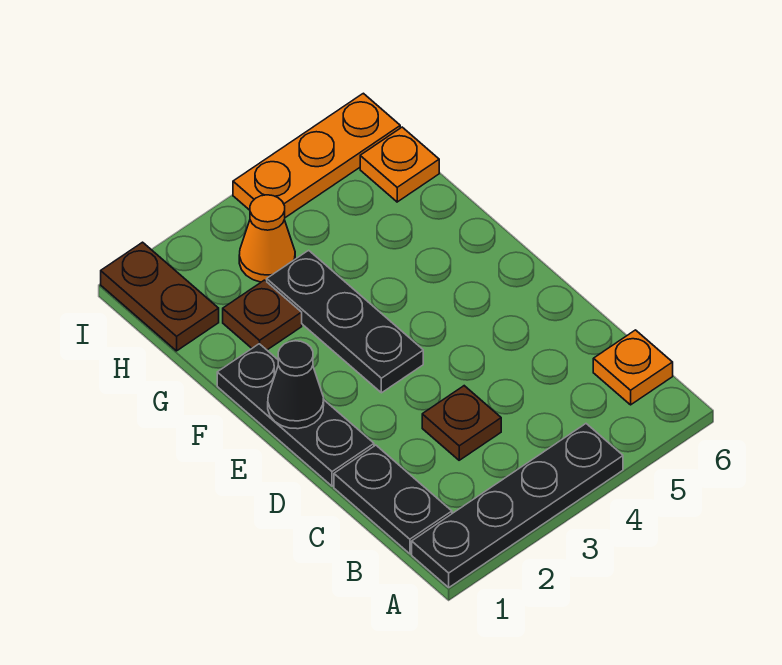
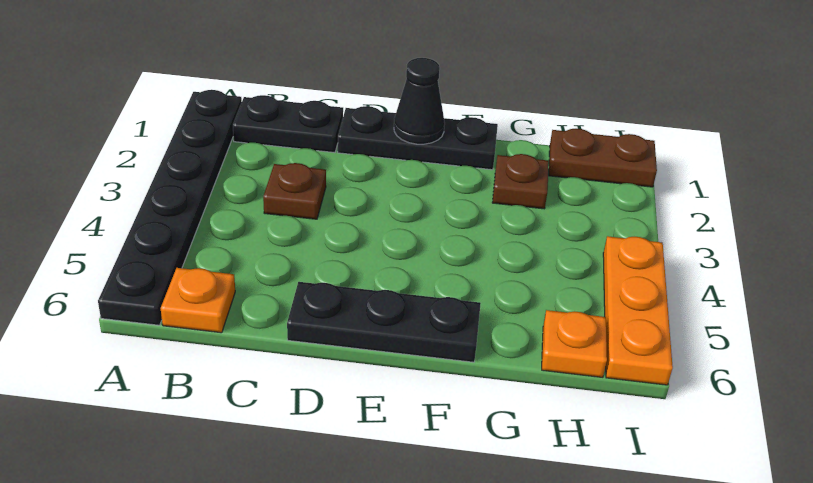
black 1x4 plate [412,424,623,587] -> black 1x6 plate [98,90,242,325]
black 1x3 plate [267,250,423,393] -> black 1x3 plate moved to [287,282,481,362]
orange 1x1 cone [239,195,295,282] -> none

